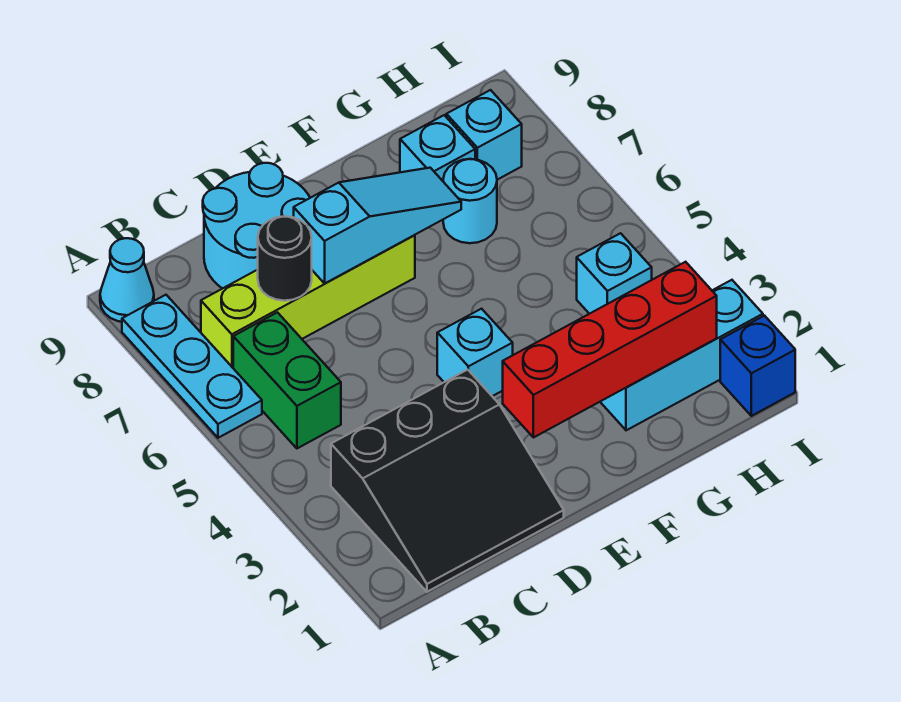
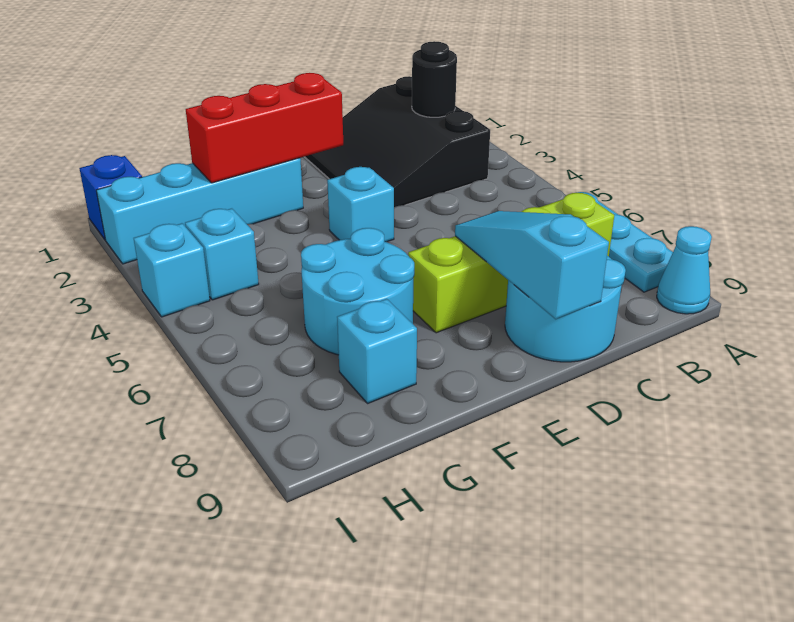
black 3x3 slope [331,370,564,592] -> black 3x3 slope turned to [304,76,490,207]
green 1x2 brick [233,312,341,448] -> none
black 1x1 round brick [258,216,312,301] -> black 1x1 round brick moved to [412,41,457,117]
cyan 1x3 slope [294,168,461,283] -> cyan 1x3 slope turned to [455,211,609,319]
red 1x4 brick [503,262,717,438] -> red 1x3 brick [186,73,343,183]
cyan 1x3 brick [600,280,763,430] -> cyan 1x4 brick [96,158,303,264]
cyan 1x1 round brick [443,159,497,243] -> cyan 2x2 round brick [301,228,414,355]
cyan 1x1 brick [446,90,522,180] -> cyan 1x1 brick moved to [134,223,210,317]

